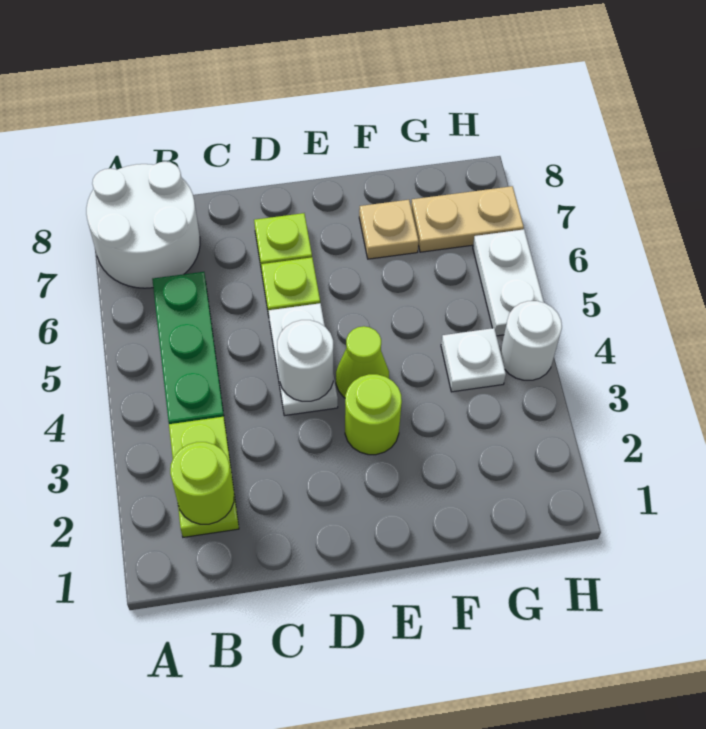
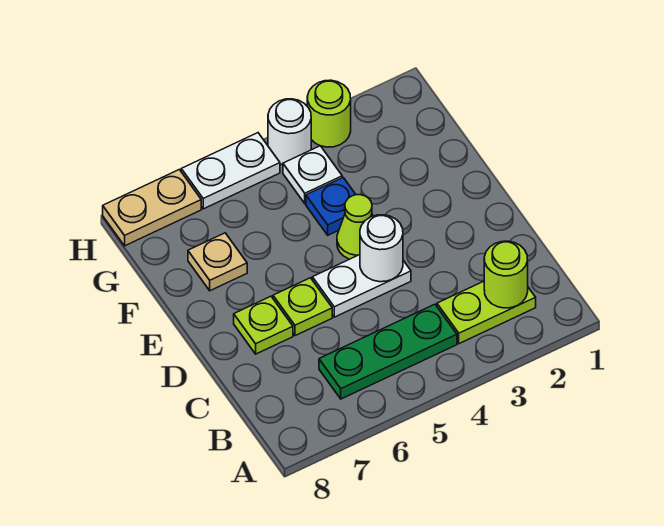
white 2x2 round brick [86,162,200,288] -> none
lime 1x1 round brick [345,374,402,455] -> lime 1x1 round brick moved to [307,80,351,147]
none -> blue 1x1 plate [306,178,356,235]
tan 1x2 plate [411,186,524,252] -> tan 1x2 plate turned to [103,170,201,246]

